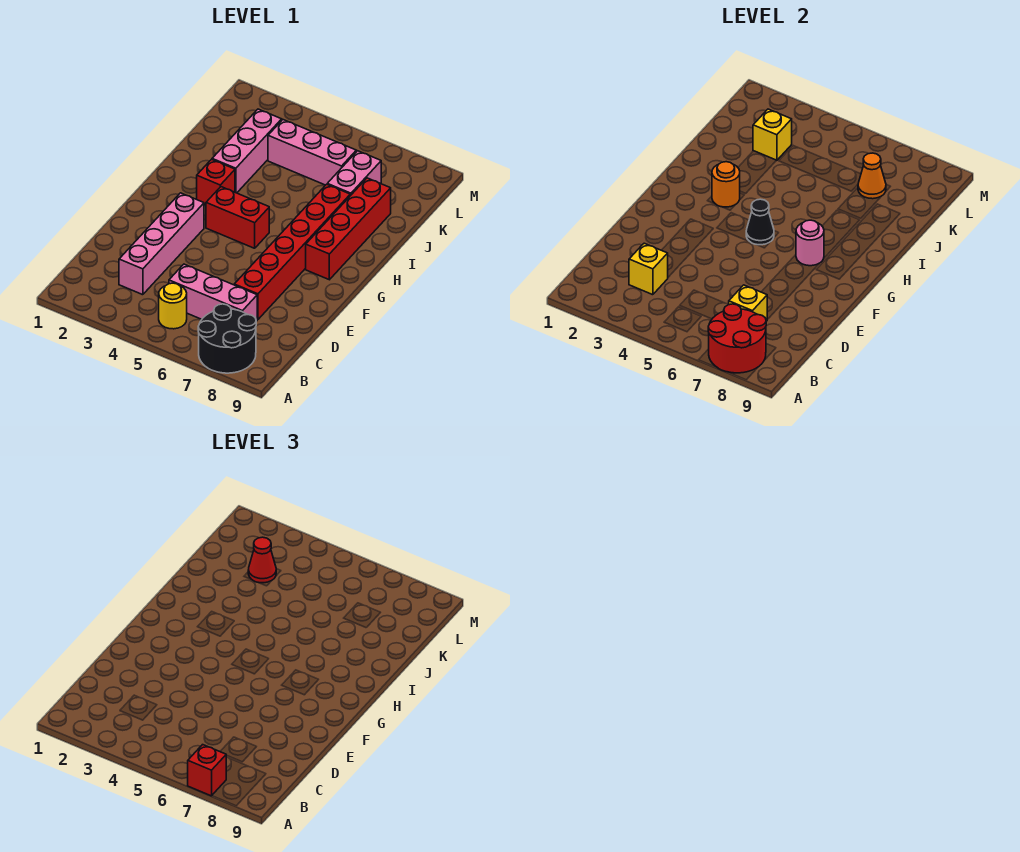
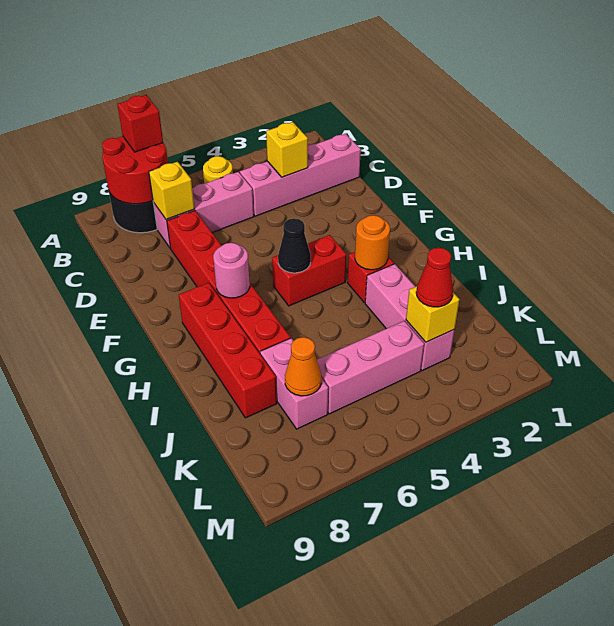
pink 1x4 brick [119,193,204,295] -> pink 1x4 brick turned to [240,134,361,216]

